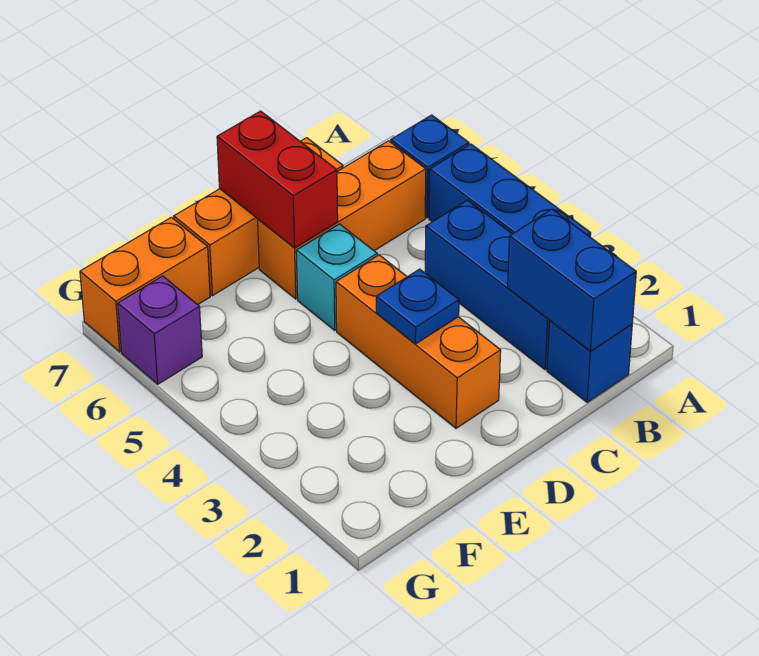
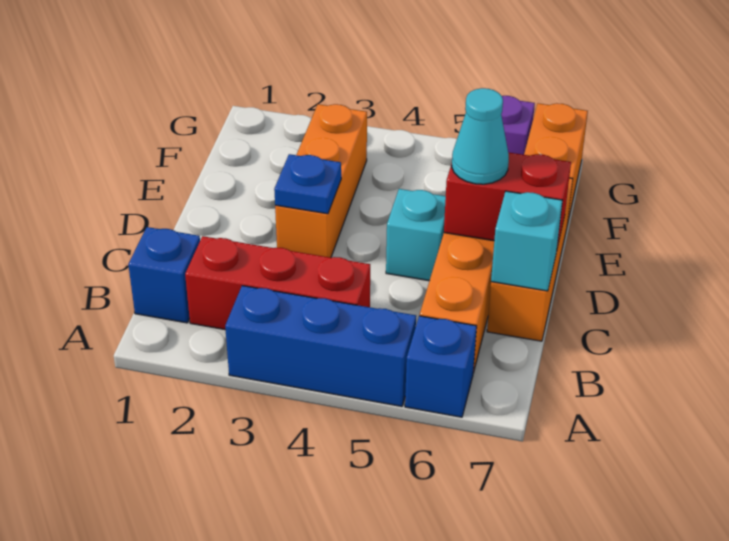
blue 1x2 brick [508,209,636,351] -> none
blue 1x3 brick [425,200,550,370] -> red 1x3 brick [185,236,370,330]
none -> cyan 1x1 brick [491,191,563,291]
orange 1x3 brick [336,255,501,428] -> orange 1x3 brick turned to [275,104,367,258]
none -> cyan 1x1 cone [452,88,509,184]

